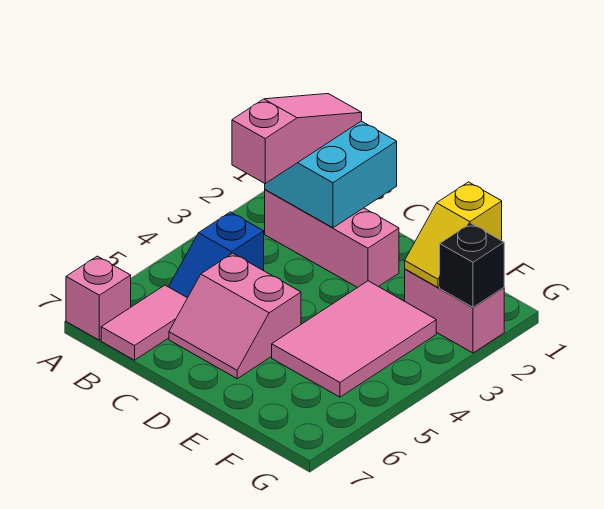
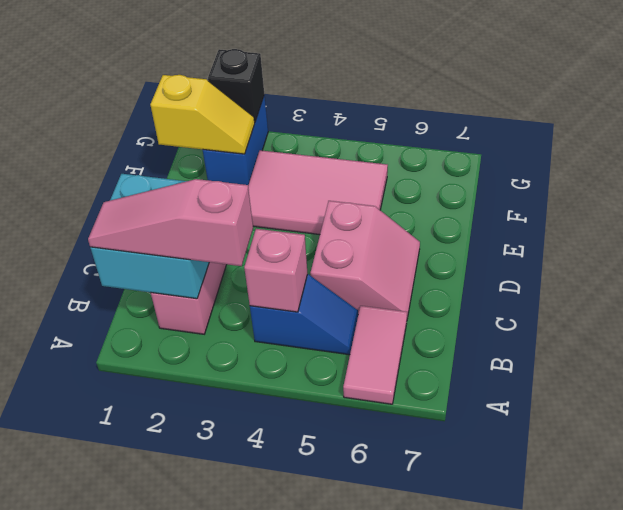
pink 1x1 brick [66,256,131,340] -> pink 1x1 brick moved to [244,229,308,312]
pink 1x2 tile [101,285,187,360] -> pink 1x2 tile turned to [343,306,407,404]
pink 1x2 brick [405,269,504,353] -> blue 1x2 brick [203,95,268,185]

